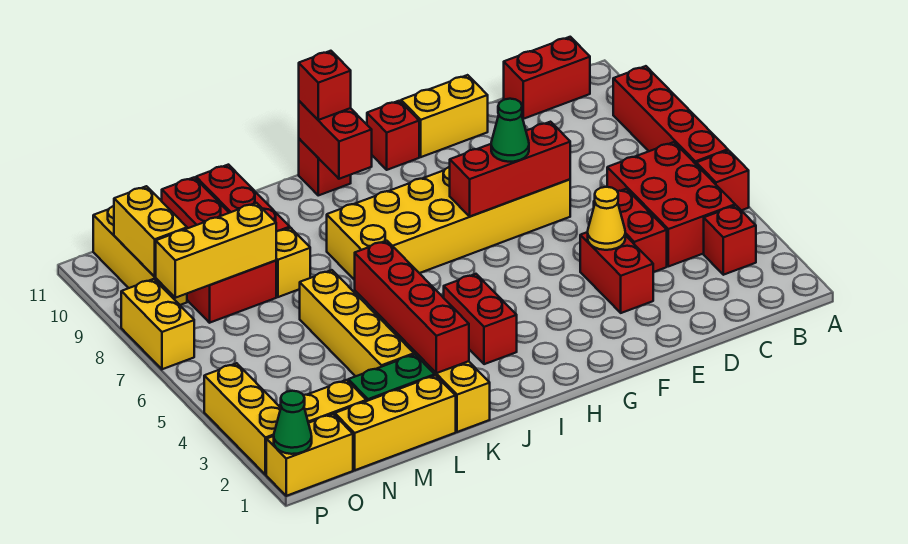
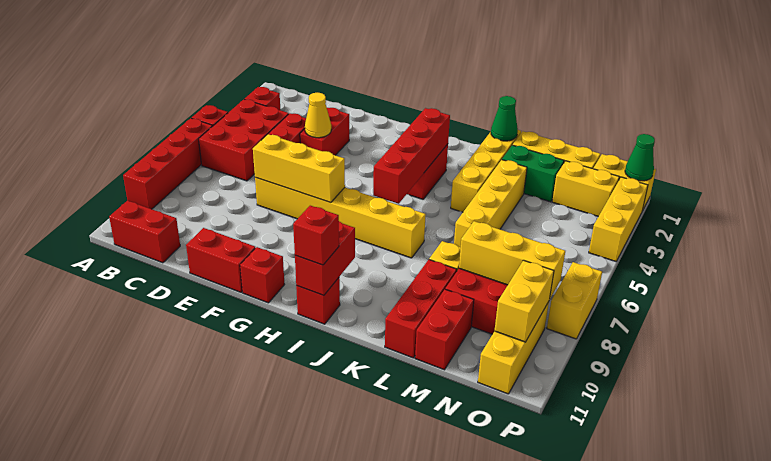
yellow 2x6 brick [327,167,570,280] -> yellow 1x6 brick [255,177,426,258]
red 1x3 brick [450,122,570,216] -> yellow 1x3 brick [253,134,345,203]
yellow 1x2 brick [401,75,488,157] -> red 1x2 brick [186,228,255,292]
green 1x1 cone [491,99,529,162] -> green 1x1 cone moved to [491,96,518,141]
red 1x4 brick [355,241,469,373] -> red 1x4 brick moved to [373,108,450,204]

